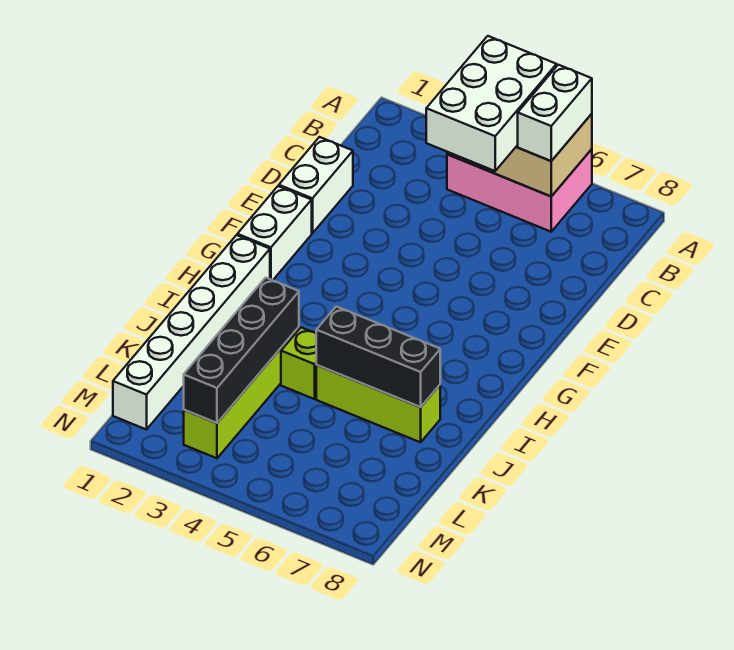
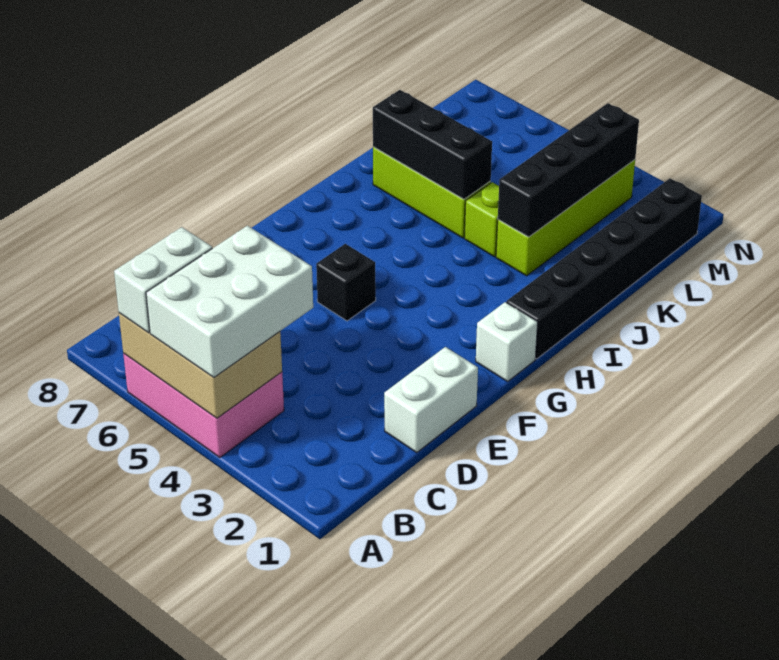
white 1x2 brick [237,186,312,280] -> white 1x1 brick [476,302,538,382]
none -> black 1x1 brick [316,244,376,321]
white 1x6 brick [113,235,270,430] -> black 1x6 brick [506,178,702,359]

